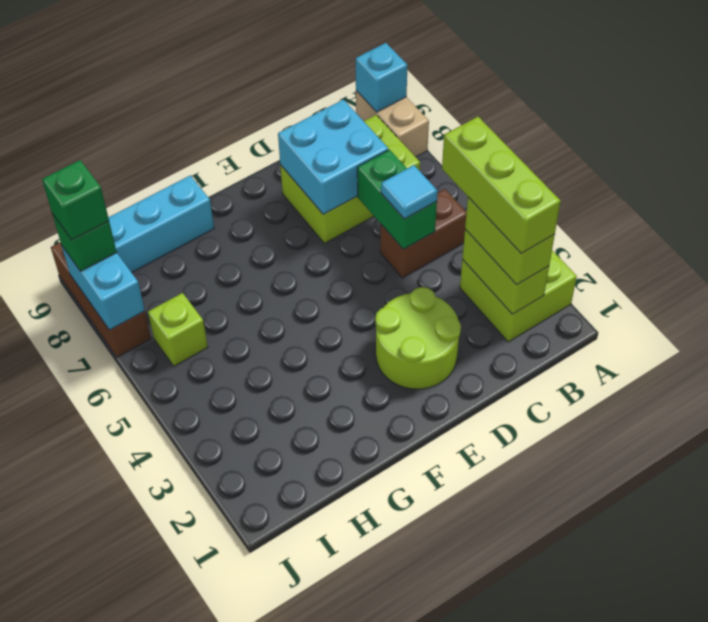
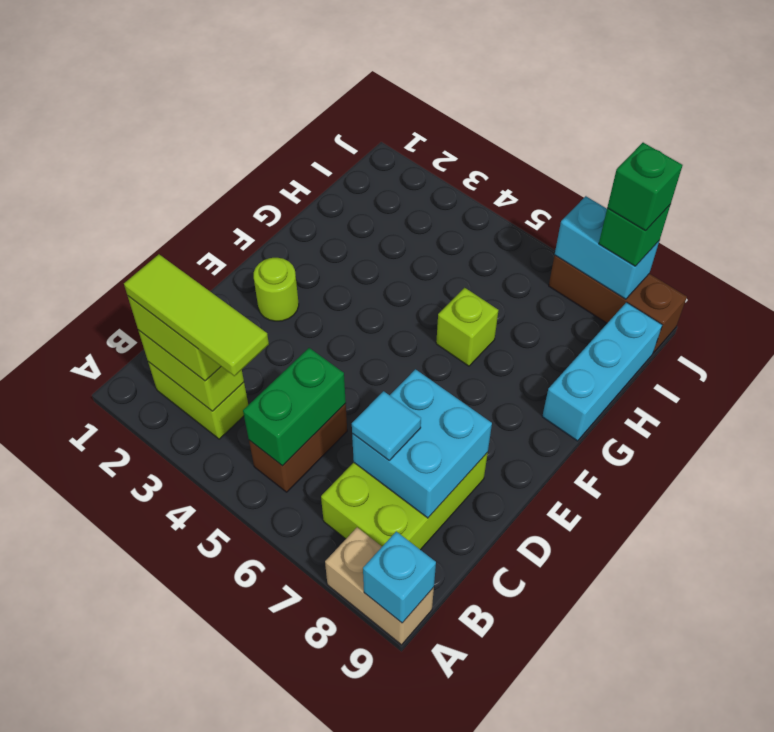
lime 2x2 brick [460,250,577,342] -> lime 1x2 brick [148,362,248,439]
lime 1x3 brick [442,117,561,253] -> lime 1x3 tile [124,254,269,376]
green 1x2 brick [357,150,437,249] -> green 1x2 brick turned to [243,348,346,466]
cyan 1x1 tile [381,165,438,219] -> cyan 1x1 tile moved to [352,391,421,460]
lime 2x2 round brick [375,287,461,389] -> lime 1x1 round brick [254,258,299,321]
lime 1x1 brick [148,293,208,366] -> lime 1x1 brick moved to [436,288,498,366]

